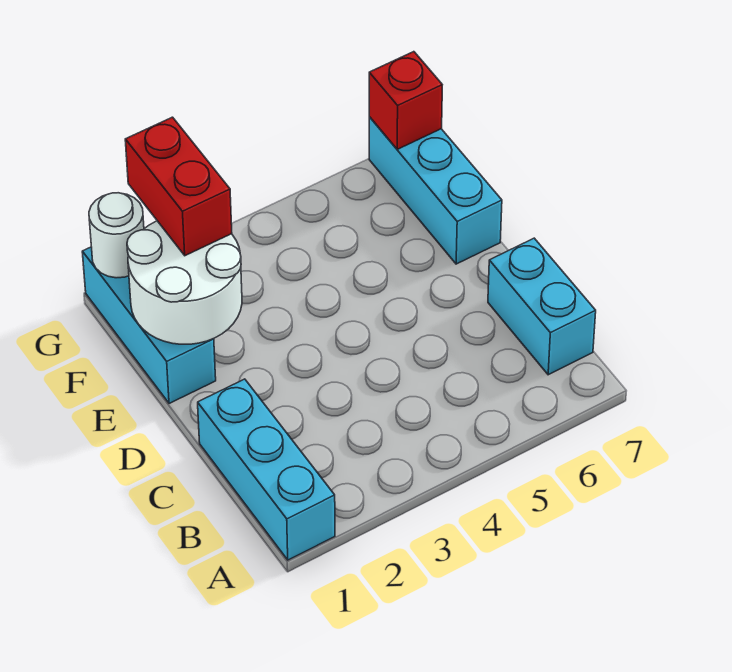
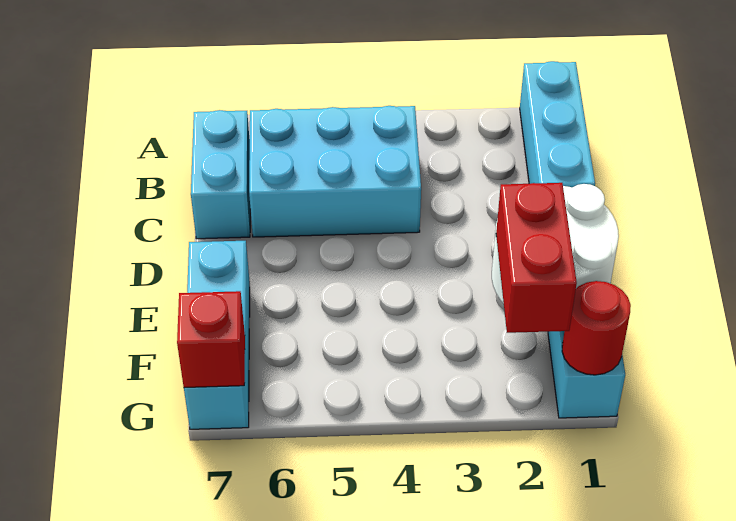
none -> cyan 2x3 brick [249,106,421,237]
white 1x1 round brick [89,193,144,278] -> red 1x1 round brick [562,281,631,375]

